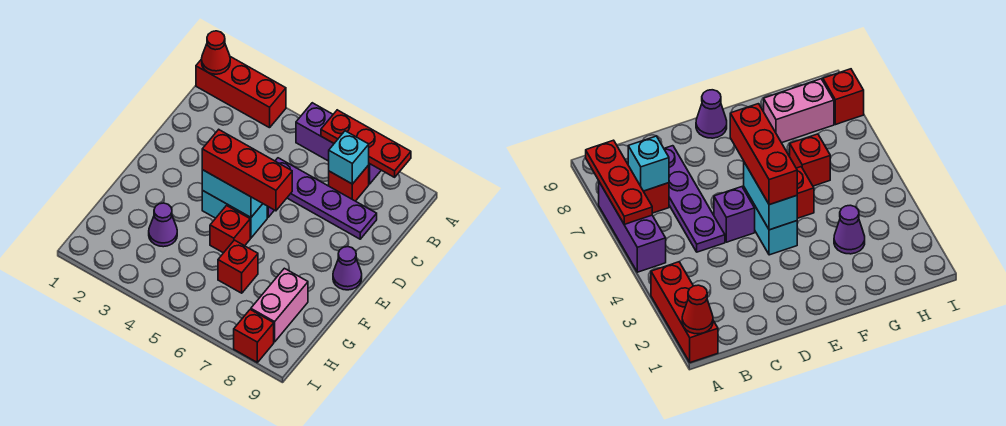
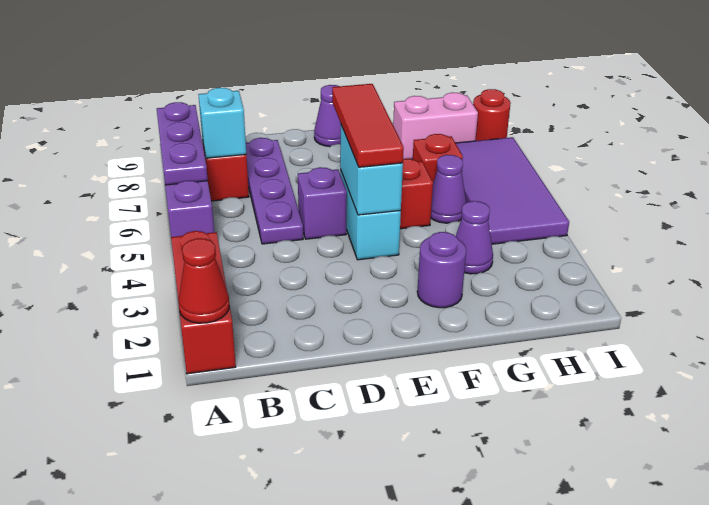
red 1x3 plate [321,110,411,177] -> purple 1x3 plate [157,102,208,185]
red 1x3 brick [202,130,292,211] -> red 1x3 tile [332,84,404,167]
none -> purple 1x1 round brick [417,232,466,308]
none -> purple 1x1 cone [431,155,466,223]
none -> purple 2x4 tile [456,137,569,244]
red 1x1 brick [234,310,274,362] -> red 1x1 round brick [473,89,510,141]

